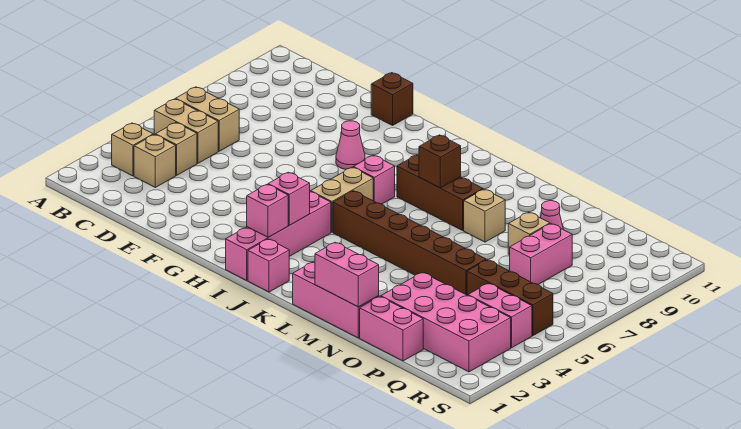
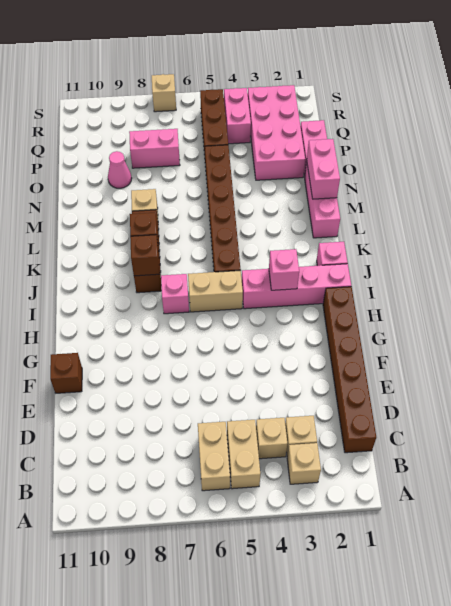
none -> brown 1x6 brick [323,287,376,453]
pink 1x1 cone [336,121,365,169] -> none
pink 1x1 brick [247,184,288,237] -> none
none -> brown 1x1 brick [130,235,160,276]
tan 1x1 brick [508,212,550,255] -> tan 1x1 brick moved to [152,74,176,112]

